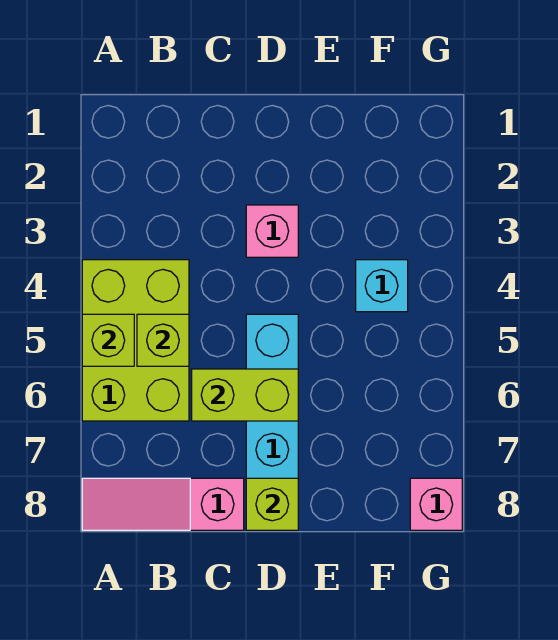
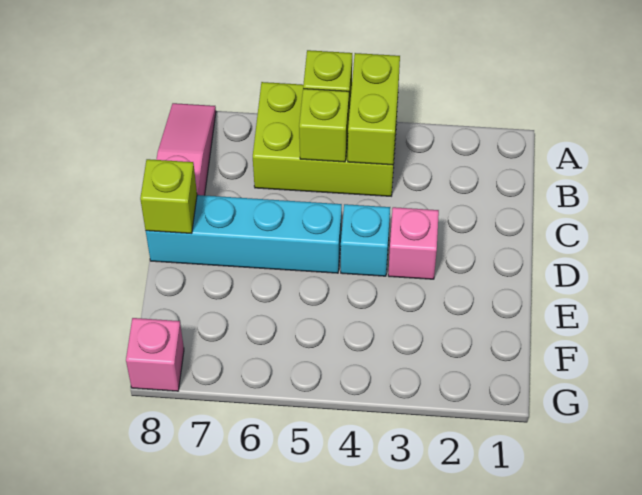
lime 1x2 brick [192,369,298,421] -> lime 1x2 brick moved to [348,53,400,165]
cyan 1x1 brick [356,260,408,312] -> cyan 1x1 brick moved to [341,204,390,276]

